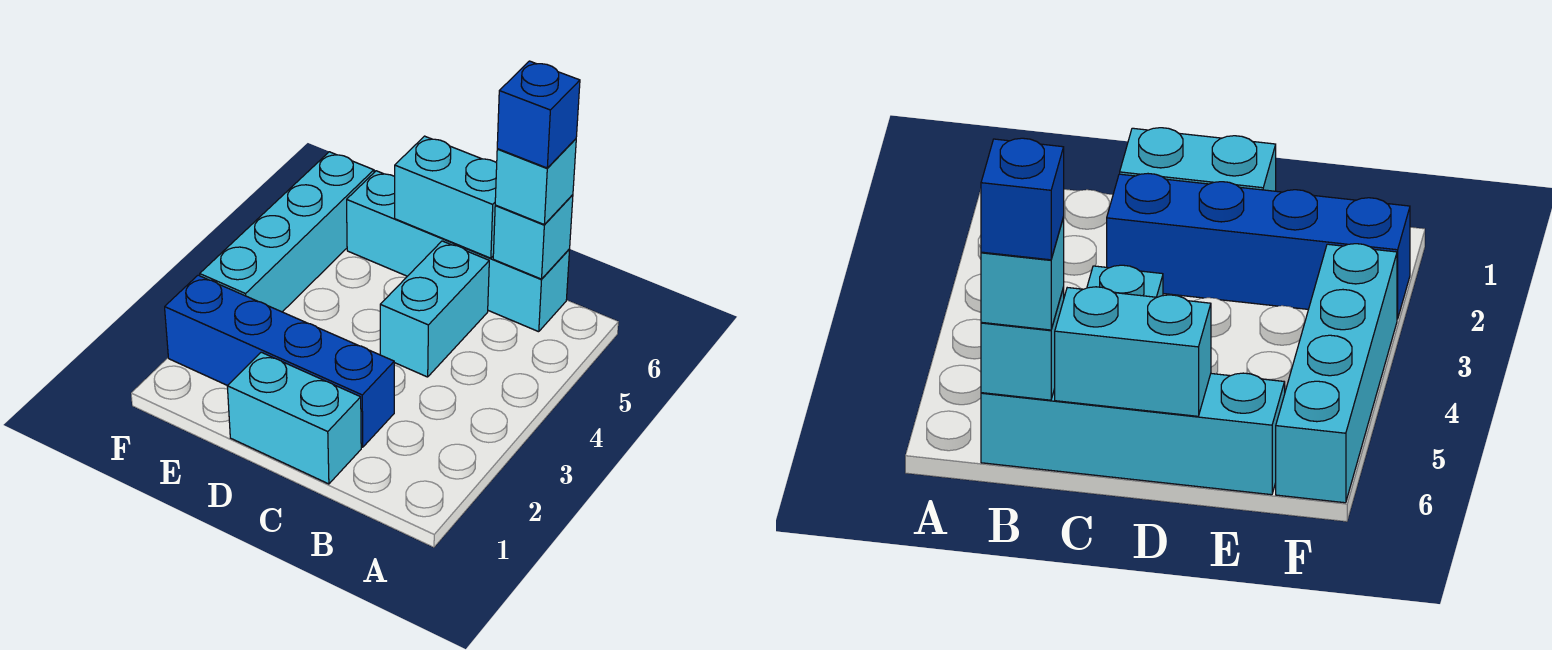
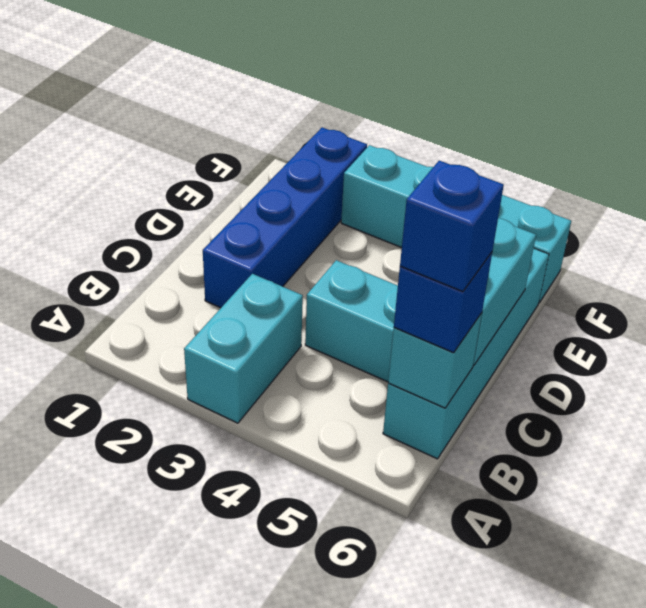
cyan 1x1 brick [495,139,576,224] -> blue 1x1 brick [394,252,492,353]
cyan 1x2 brick [227,352,361,484] -> cyan 1x2 brick moved to [184,274,303,423]

